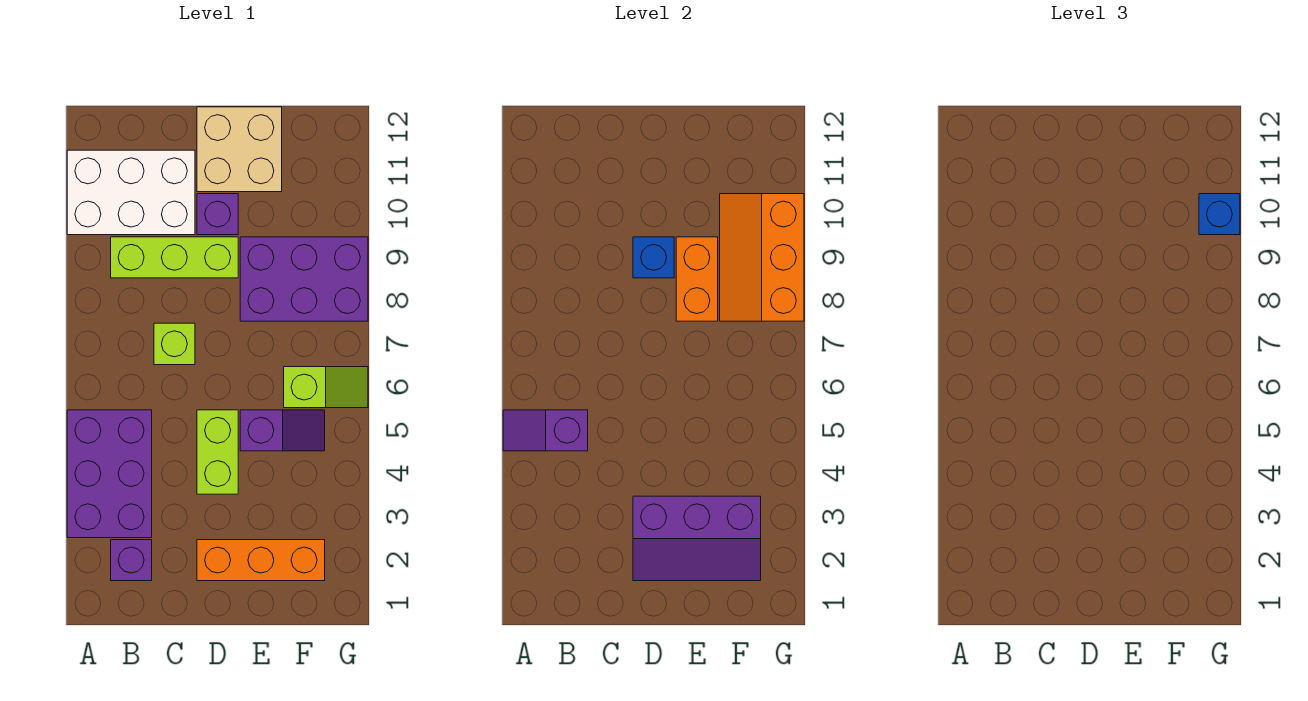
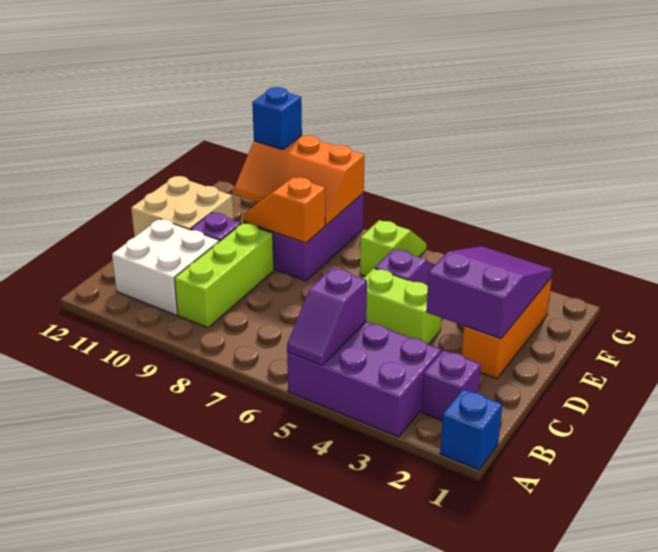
white 2x3 brick [67,150,195,235] -> white 2x2 brick [112,219,219,315]
lime 1x1 brick [154,323,195,365] -> none
purple 2x3 slope [633,496,761,581] -> purple 2x3 slope turned to [426,246,553,339]
blue 1x1 brick [633,237,674,278] -> blue 1x1 brick moved to [440,389,502,470]
orange 1x2 brick [676,237,718,321] -> orange 1x2 slope [243,177,325,243]

